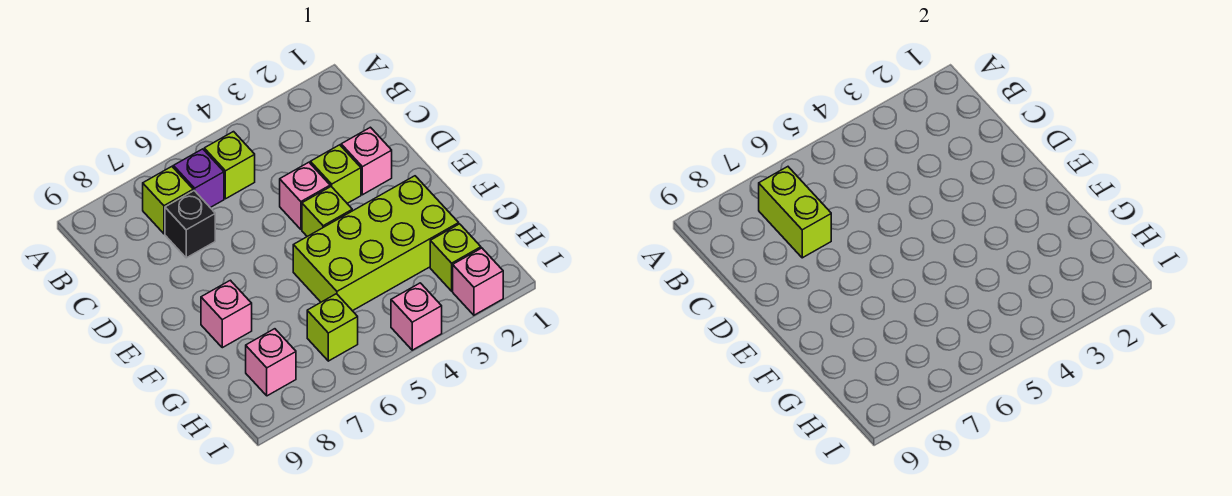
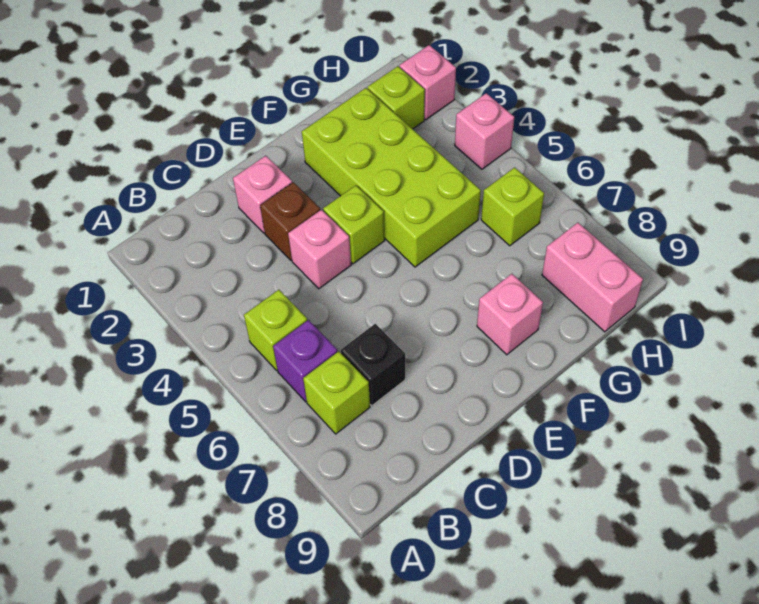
lime 1x2 brick [759,167,831,258] -> none
lime 1x1 brick [310,145,361,203] -> brown 1x1 brick [260,182,320,261]
pink 1x1 brick [246,329,296,396] -> pink 1x2 brick [542,223,643,332]

